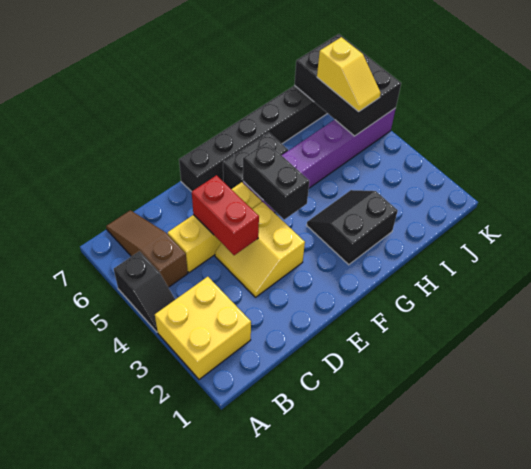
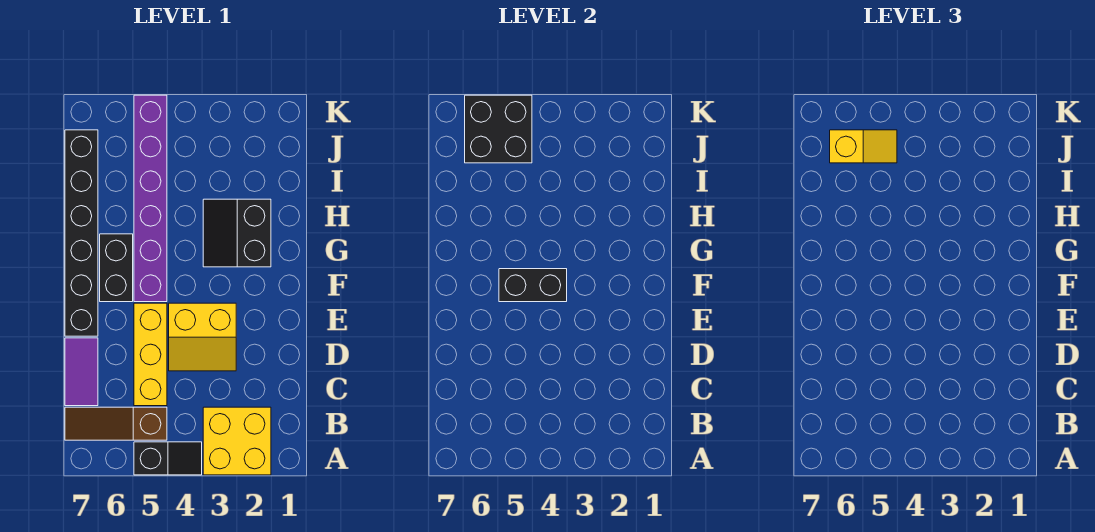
none -> purple 1x2 tile [65,338,98,406]
red 1x2 brick [192,175,259,255] -> none
black 2x3 brick [294,34,401,136] -> black 2x2 brick [465,95,532,163]

